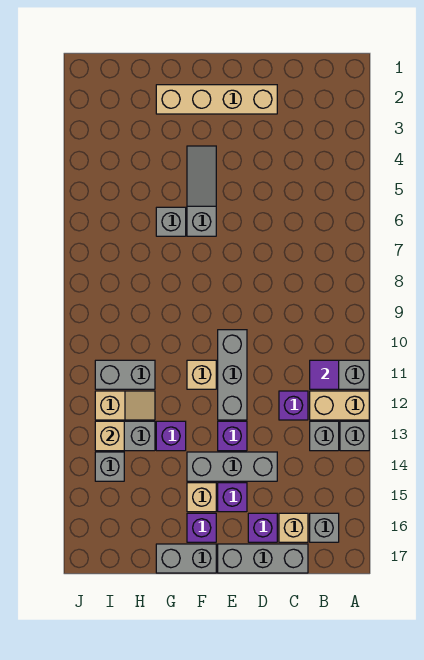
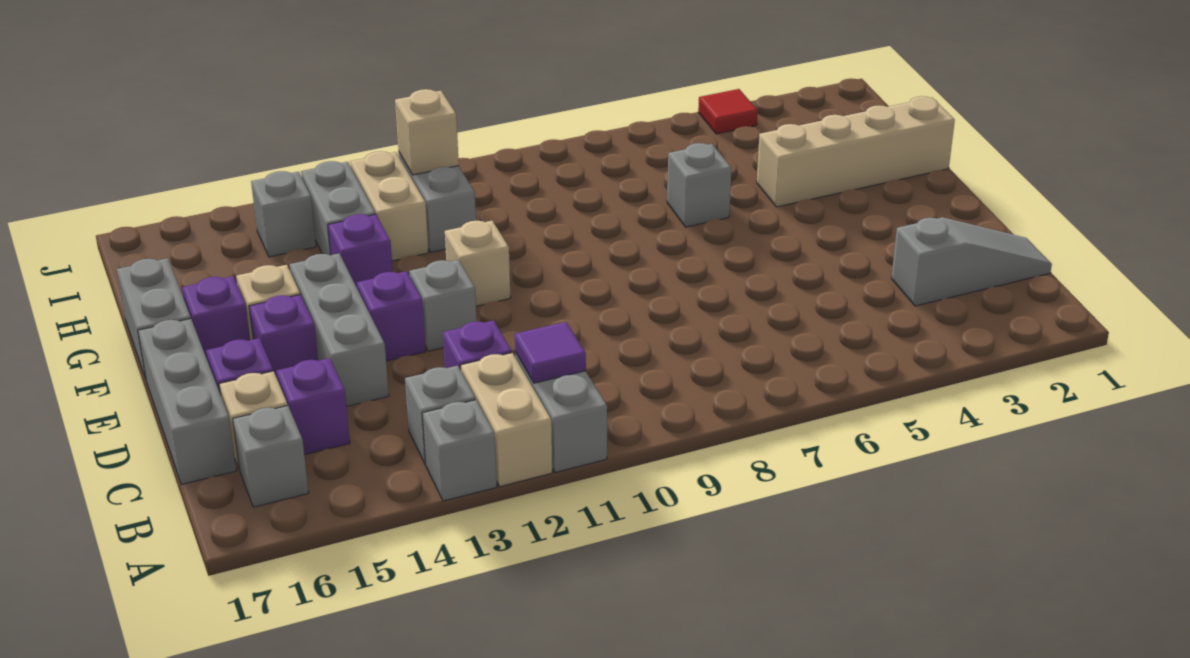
none -> purple 1x1 brick [277,358,350,455]
tan 1x4 brick [156,85,277,114] -> tan 1x4 brick turned to [757,96,955,207]
grey 1x3 brick [218,330,247,420] -> grey 1x1 brick [409,260,477,351]
grey 1x3 slope [187,146,216,236] -> grey 1x3 slope moved to [891,217,1052,306]
tan 1x2 slope [95,391,155,420] -> tan 1x2 brick [350,151,429,261]
tan 1x1 brick [95,421,124,451] -> tan 1x1 brick moved to [395,89,459,175]
none -> red 1x1 tile [698,89,758,134]

